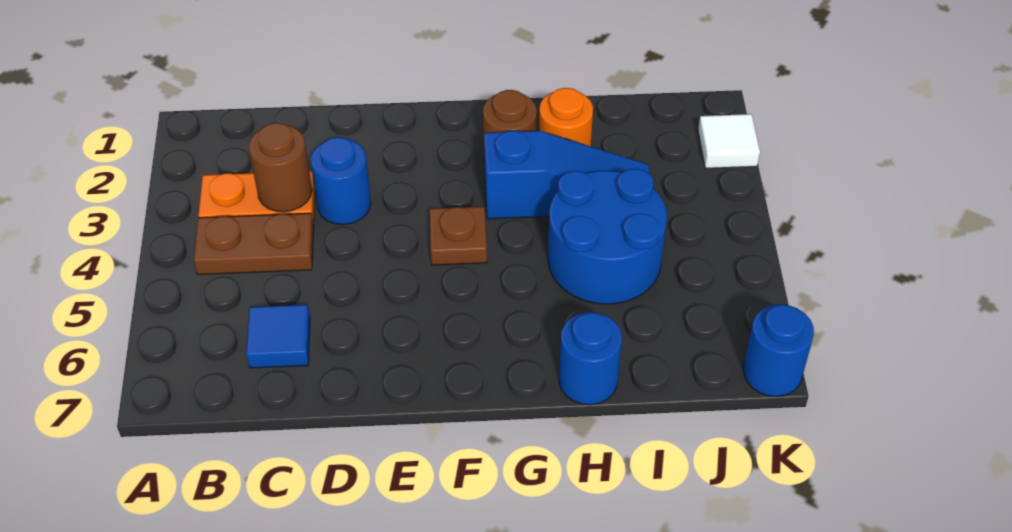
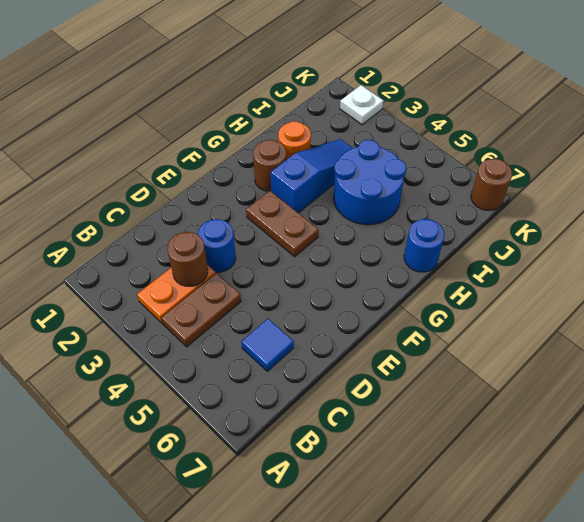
brown 1x1 plate [430,206,487,265] -> brown 1x2 plate [246,191,319,257]
white 1x1 tile [698,114,760,168] -> white 1x1 plate [340,85,383,125]
blue 1x1 round brick [743,304,814,396] -> brown 1x1 round brick [471,159,512,210]

